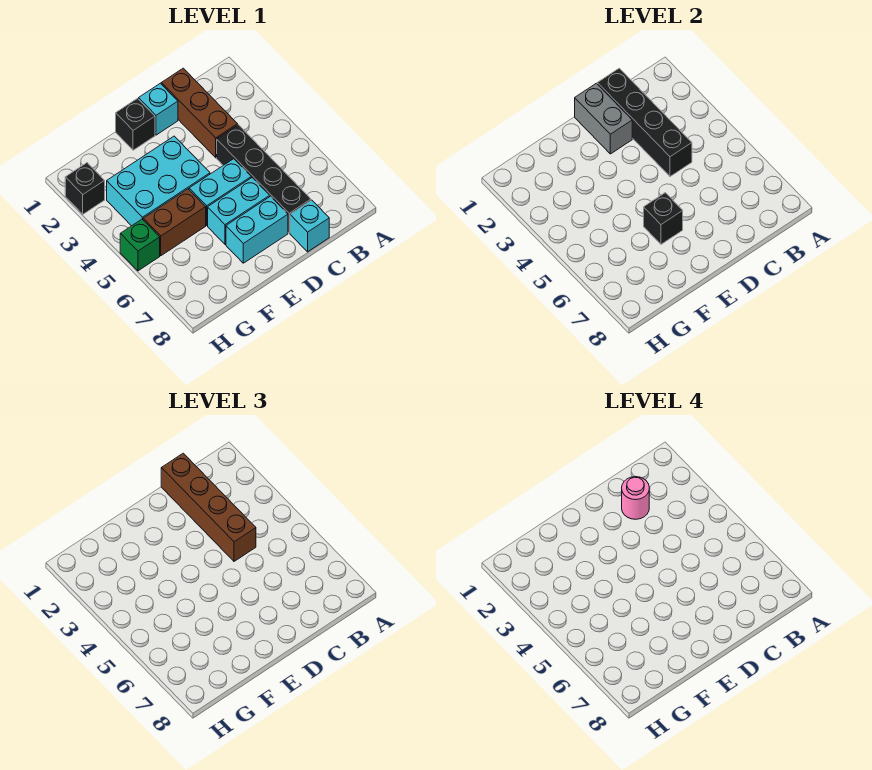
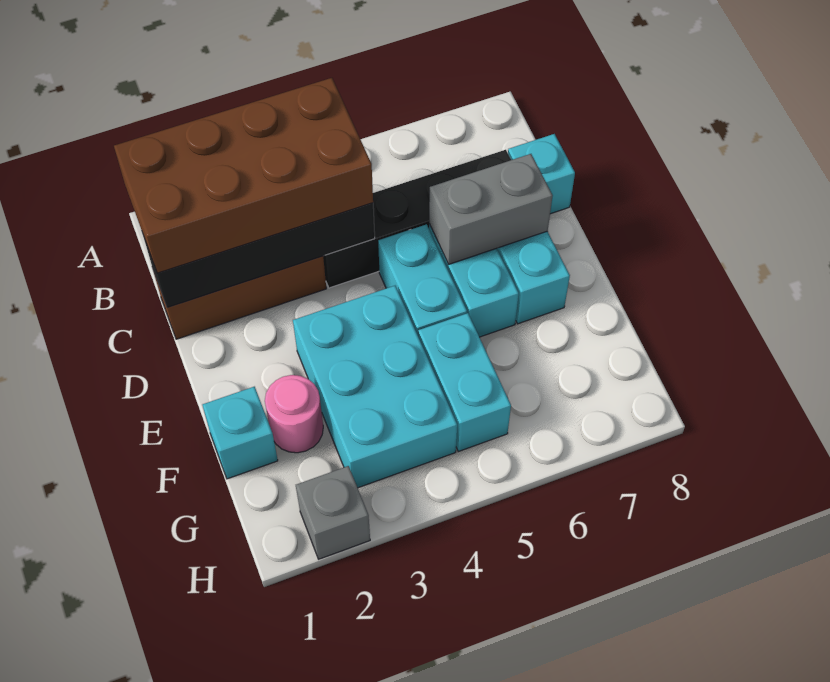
brown 1x4 brick [161,453,256,561] -> brown 2x4 brick [114,78,373,273]
pink 1x1 round brick [622,477,649,519] -> pink 1x1 round brick moved to [265,375,323,453]
cyan 1x1 brick [139,83,178,135] -> cyan 1x1 brick moved to [203,387,278,479]
grey 1x2 brick [575,83,632,154] -> grey 1x2 brick moved to [429,154,553,264]
black 1x1 brick [116,99,155,150] -> none
black 1x1 brick [644,193,683,244] -> none
brown 1x2 brick [143,189,206,256] -> cyan 1x2 brick [418,313,511,451]
black 1x1 brick [65,163,105,214] -> grey 1x1 brick [296,466,370,559]
green 1x1 brick [120,219,160,271] -> none

